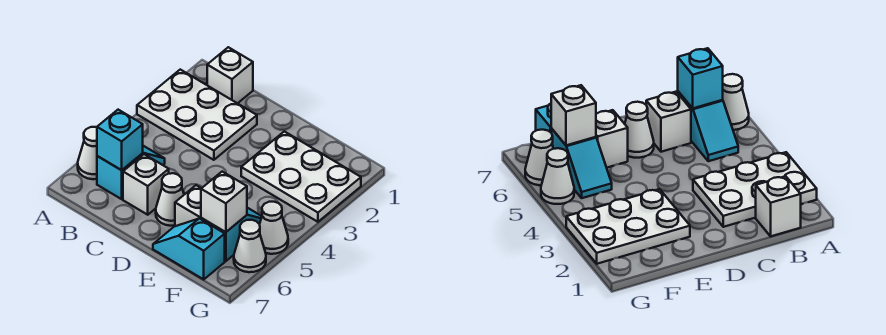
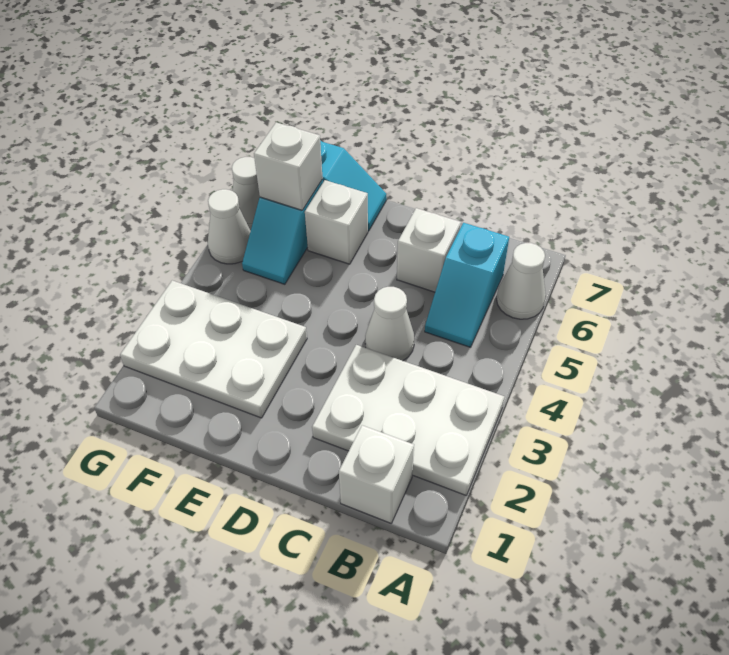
cyan 1x1 brick [97,110,143,170] -> none
white 1x1 cone [156,173,184,226] -> white 1x1 cone moved to [365,287,415,361]

